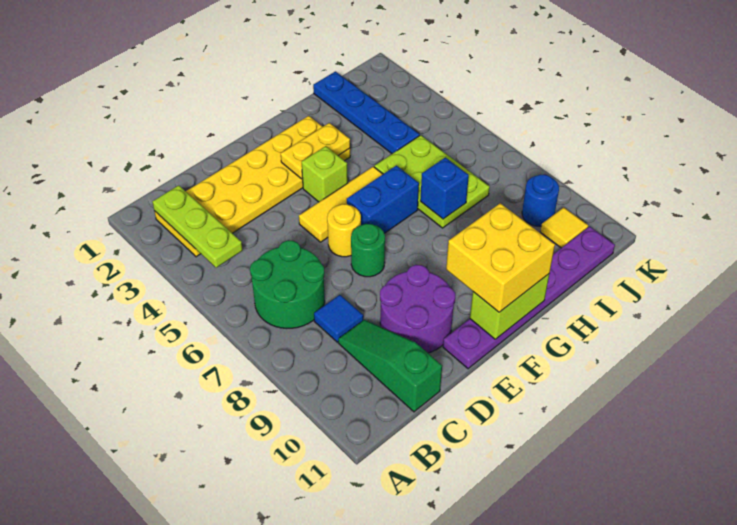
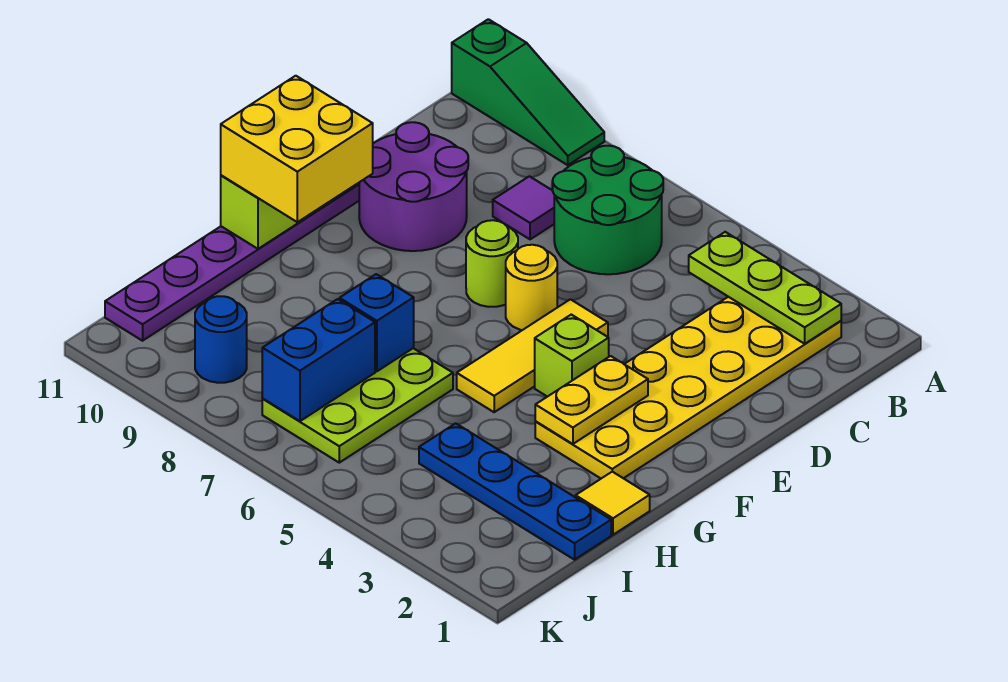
blue 1x1 tile [314,295,363,342] -> purple 1x1 tile [493,176,554,239]
green 1x3 slope [338,320,442,412] -> green 1x3 slope moved to [452,19,604,165]
green 1x1 round brick [351,224,385,277] -> lime 1x1 round brick [466,220,518,307]
blue 1x2 brick [347,166,419,233] -> blue 1x2 brick moved to [262,299,375,421]
lime 2x3 plate [374,135,490,228] -> lime 2x3 plate turned to [262,348,453,463]
yellow 1x1 tile [541,207,588,248] -> yellow 1x1 tile moved to [576,472,650,535]

